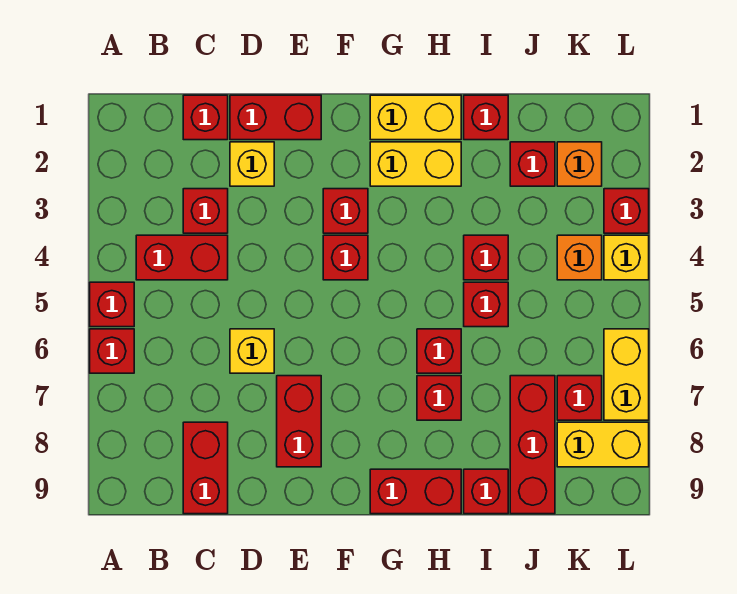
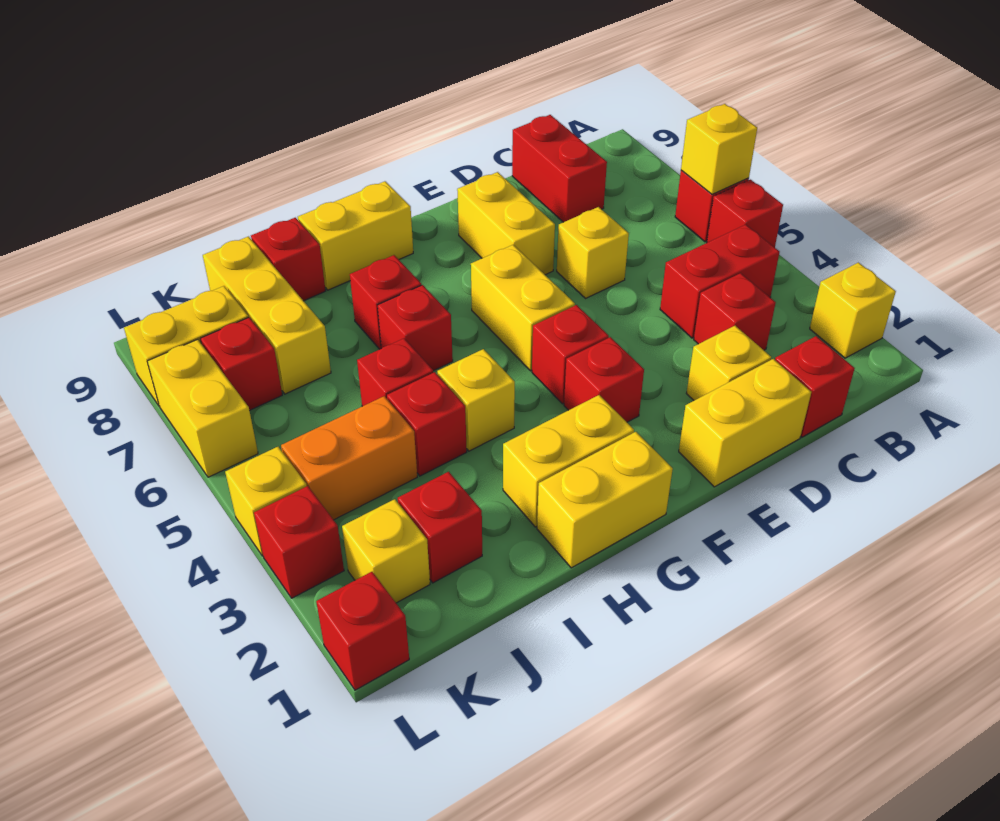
none -> yellow 1x1 brick [810,263,896,358]
none -> yellow 1x1 brick [681,104,757,195]
red 1x2 brick [230,95,321,140] -> yellow 1x2 brick [679,359,811,487]
red 1x2 brick [277,376,321,467] -> yellow 1x2 brick [457,172,555,275]
none -> yellow 1x2 brick [471,245,575,371]
red 1x2 brick [370,469,461,514] -> yellow 1x2 brick [298,181,413,290]
none -> yellow 1x1 brick [437,349,515,451]
red 1x1 brick [464,95,508,140] -> red 1x1 brick moved to [316,572,409,690]
red 1x3 brick [510,376,555,514] -> yellow 1x3 brick [203,237,331,394]
orange 1x1 brick [557,142,602,186] -> yellow 1x1 brick [342,499,430,603]
orange 1x1 brick [557,235,602,280] -> orange 1x2 brick [281,396,417,520]

